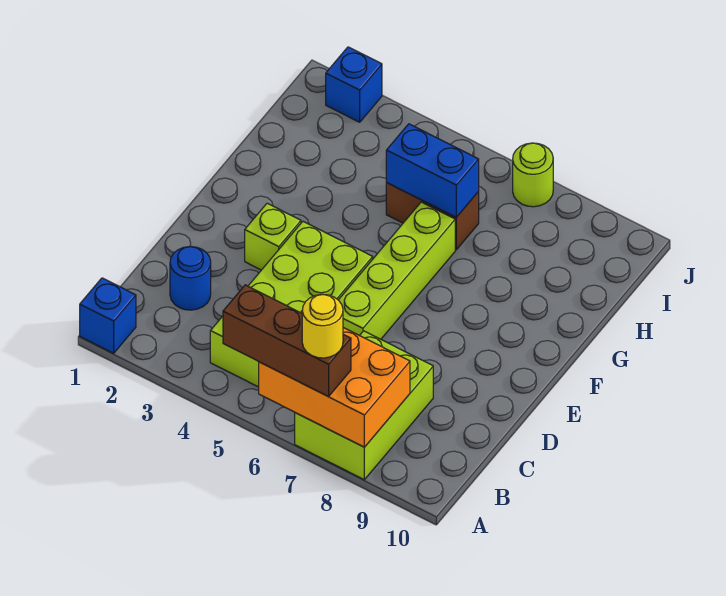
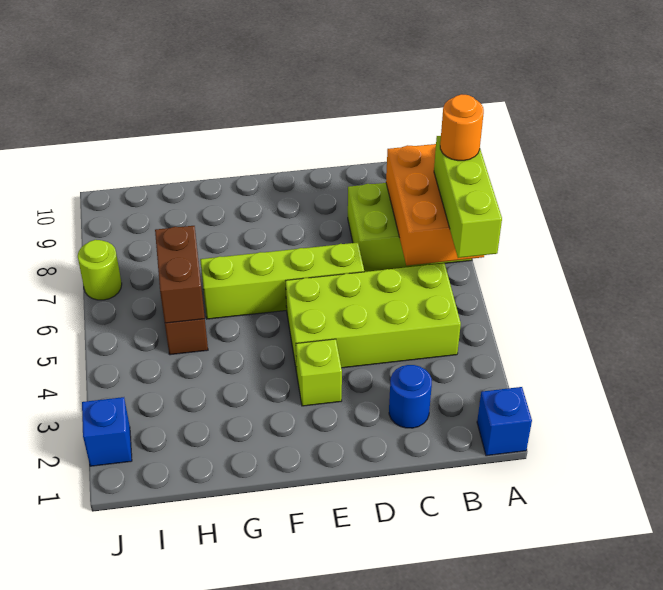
brown 1x3 brick [223,285,351,396] -> lime 1x3 brick [434,136,502,258]
yellow 1x1 round brick [302,294,343,358] -> orange 1x1 round brick [440,94,484,161]
blue 1x2 brick [386,124,479,217] -> brown 1x2 brick [155,226,205,323]

